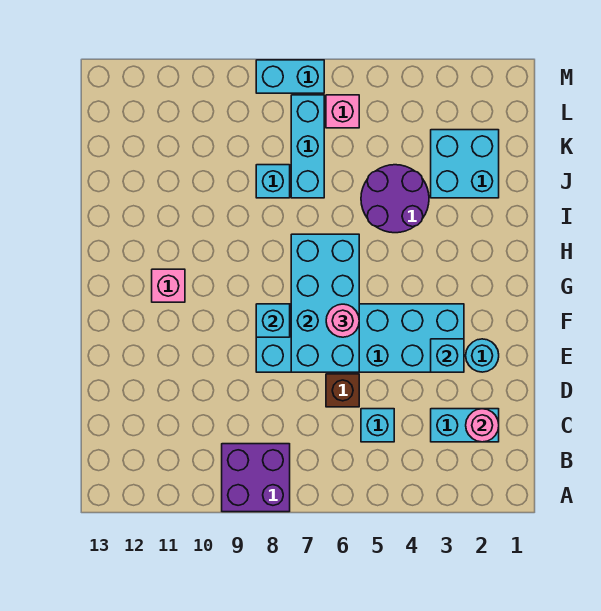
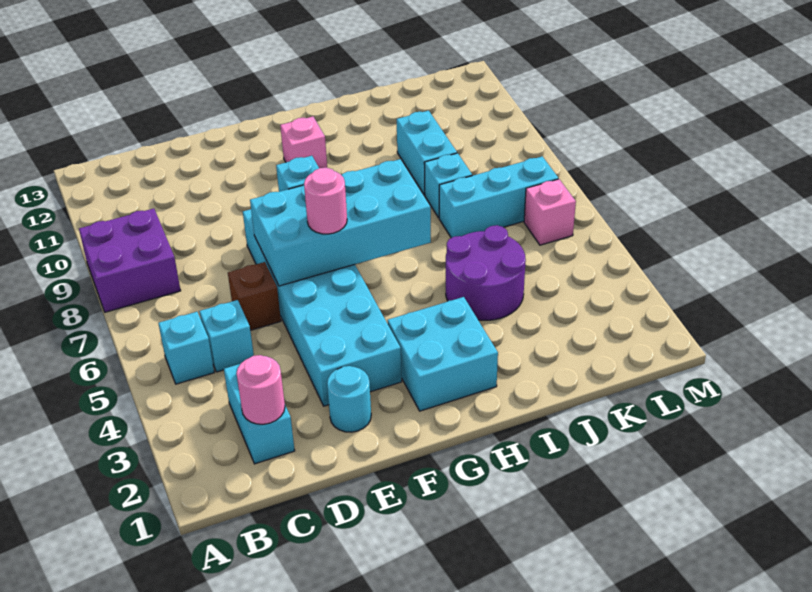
cyan 1x1 brick [431,339,464,372] -> cyan 1x1 brick moved to [158,312,214,384]
cyan 2x2 brick [431,130,499,198] -> cyan 2x2 brick moved to [388,297,498,411]
cyan 1x2 brick [256,60,324,93] -> cyan 1x2 brick moved to [397,111,457,195]

